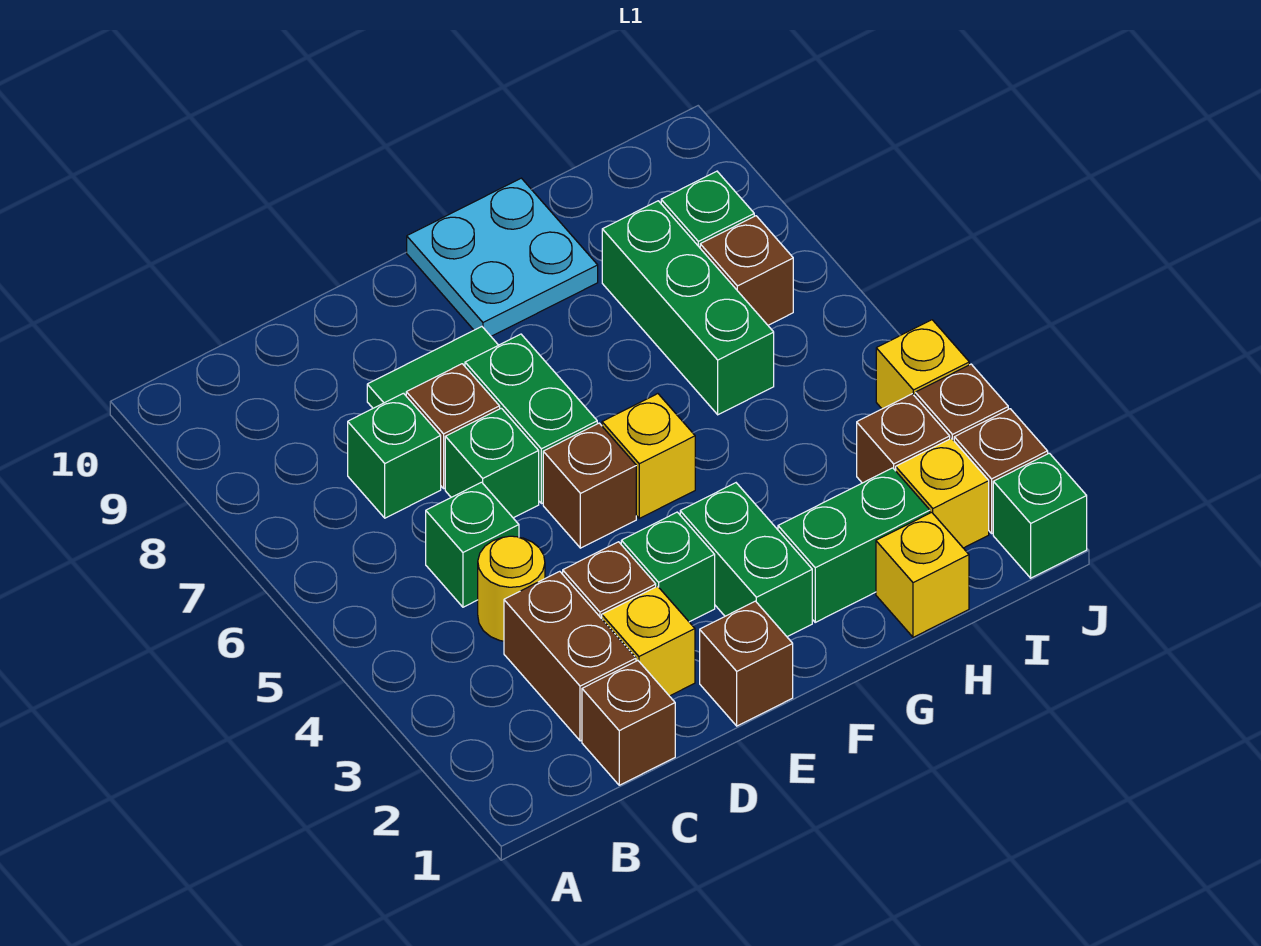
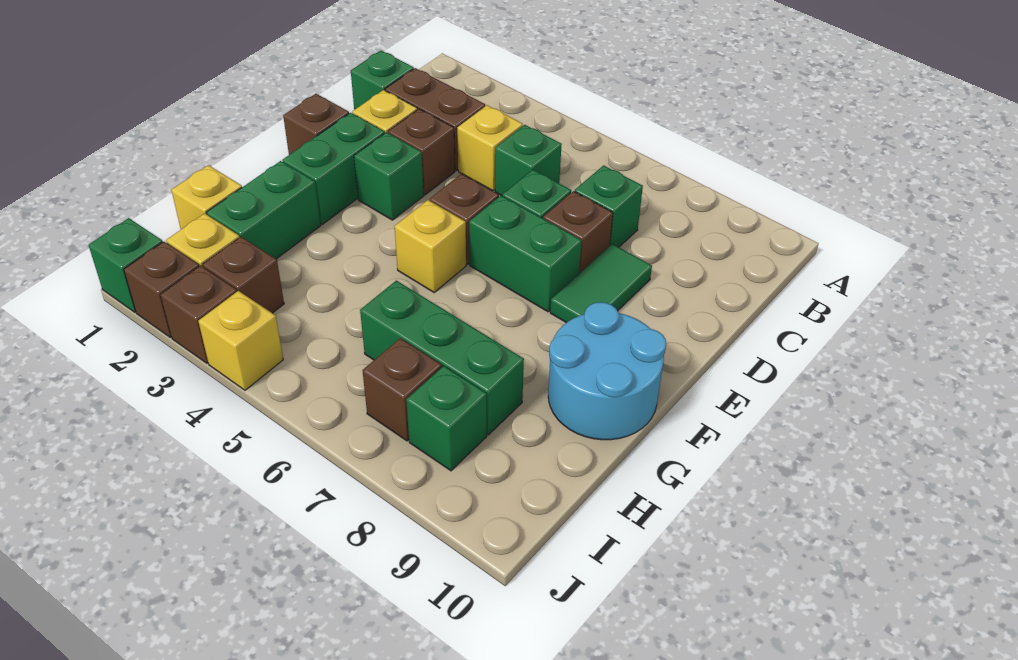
brown 1x1 brick [582,660,675,785] -> green 1x1 brick [351,50,414,110]
yellow 1x1 round brick [478,536,545,641] -> yellow 1x1 brick [457,105,523,191]
green 1x2 brick [680,483,812,637] -> green 1x2 brick turned to [282,113,385,224]
cyan 2x2 plate [407,178,598,336] -> cyan 2x2 round brick [548,302,666,440]

